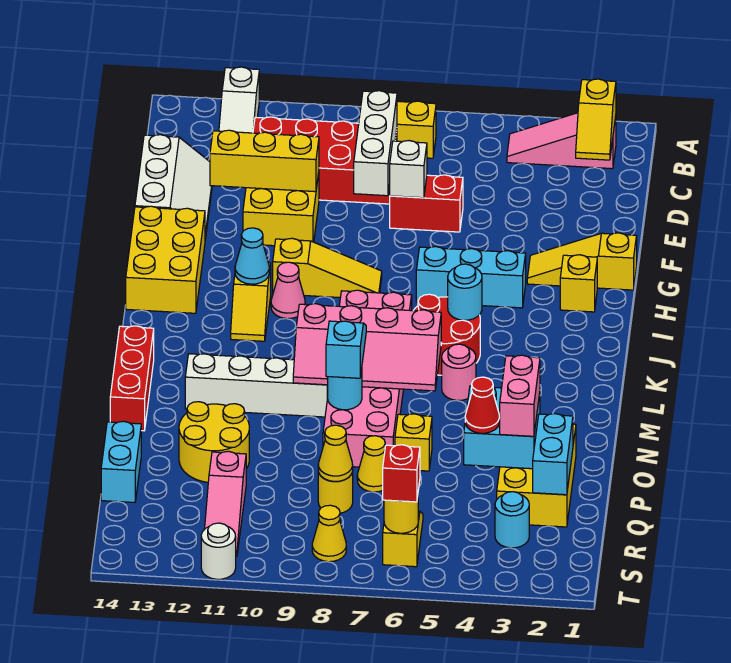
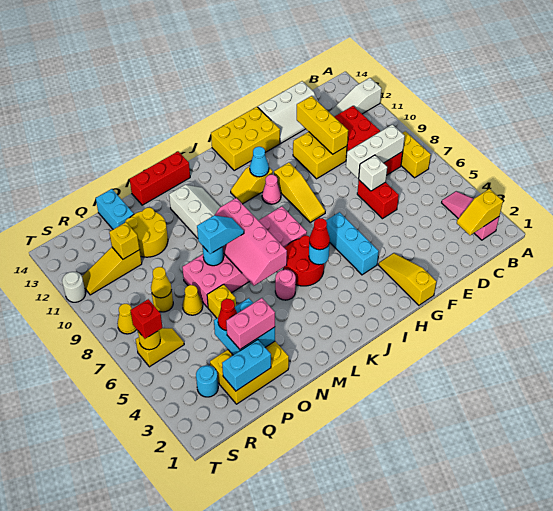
yellow 1x1 brick [560,255,597,312] -> yellow 1x1 brick moved to [109,222,140,259]
none -> red 1x1 cone [309,218,330,250]
cyan 1x2 brick [101,421,141,503] -> cyan 1x2 brick turned to [96,189,134,229]
pink 1x3 slope [205,451,246,556] -> yellow 1x3 slope [82,247,142,295]

